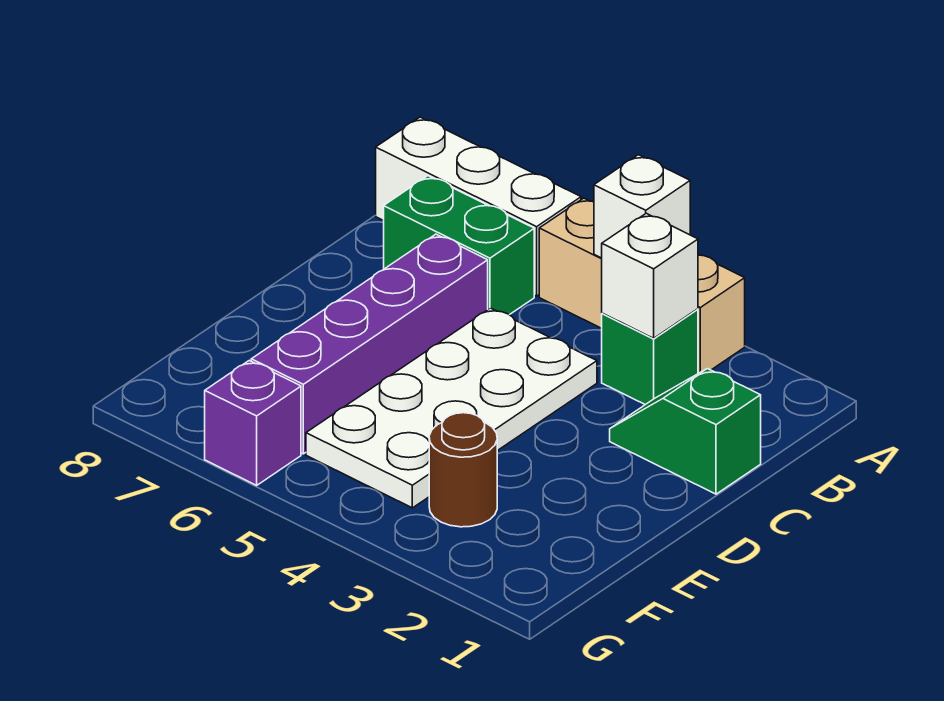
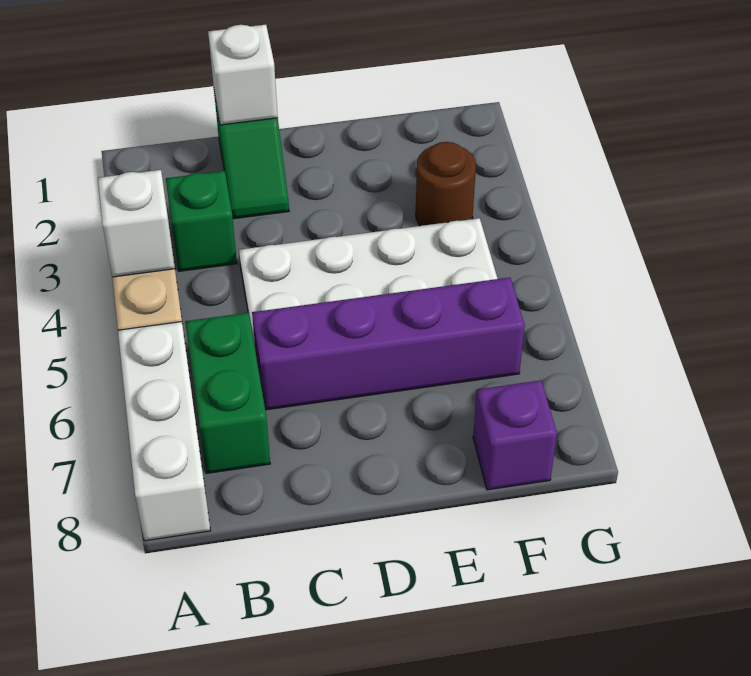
white 1x1 brick [602,213,698,338] -> white 1x1 brick moved to [208,25,278,125]
purple 1x1 brick [205,361,301,485] -> purple 1x1 brick moved to [473,380,557,490]

